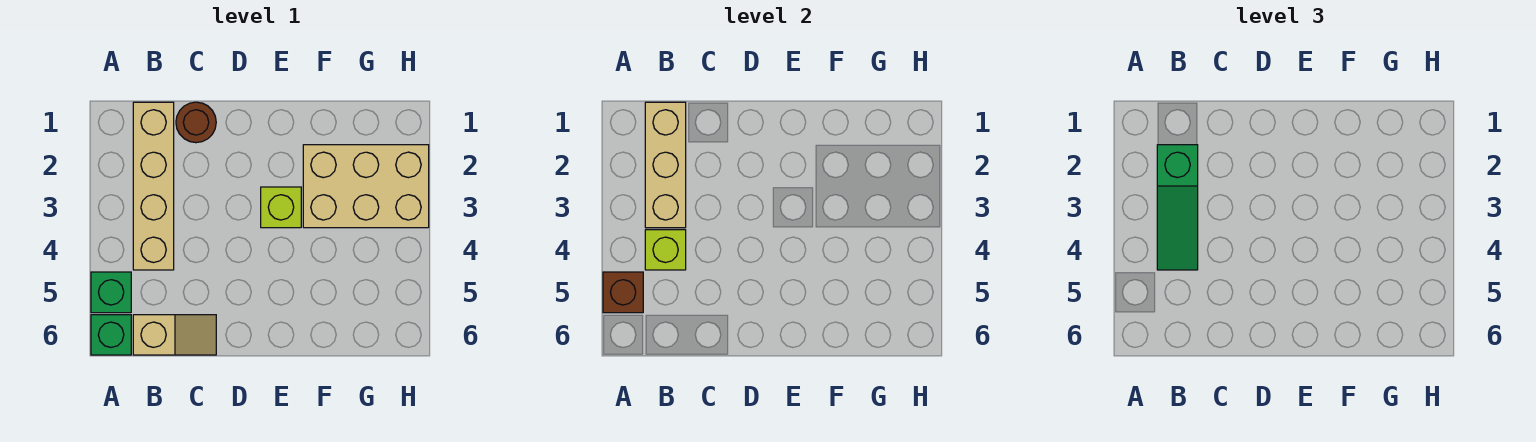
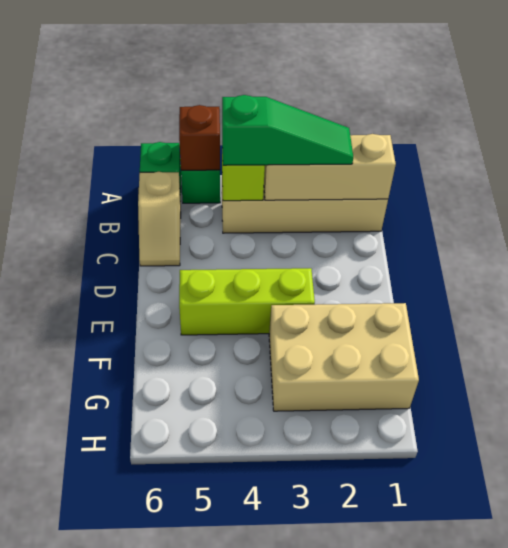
green 1x3 slope [1157,145,1198,270] -> green 1x3 slope turned to [222,95,353,165]
brown 1x1 round brick [176,102,216,143] -> none
lime 1x1 brick [261,187,301,228] -> lime 1x3 brick [179,268,315,335]
tan 2x3 brick [303,145,429,228] -> tan 2x3 brick turned to [269,303,419,411]

